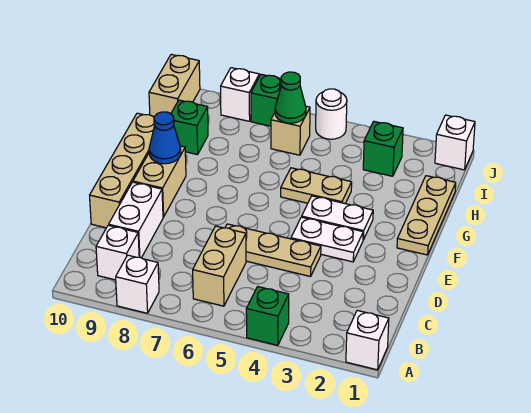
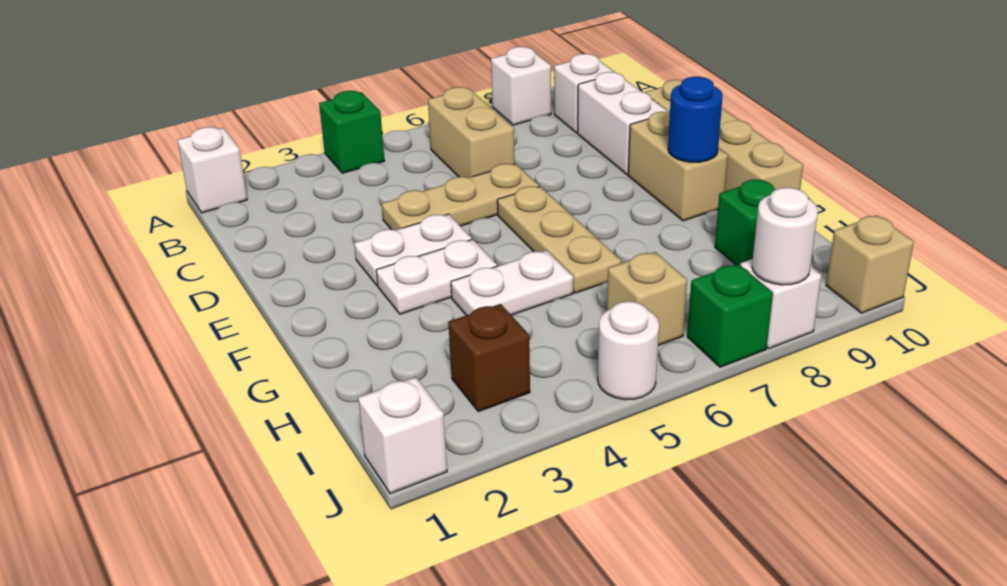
tan 1x3 plate [397,176,456,255] -> tan 1x3 plate moved to [497,186,621,293]
blue 1x1 cone [149,112,181,164] -> blue 1x1 round brick [668,77,723,162]
tan 1x2 plate [281,168,352,204] -> white 1x2 plate [451,250,573,315]
green 1x1 brick [363,122,403,176] -> brown 1x1 brick [448,304,530,412]
green 1x1 cone [275,72,306,123] -> none
tan 1x2 brick [149,54,200,117] -> tan 1x1 brick [826,216,914,313]
none -> white 1x1 round brick [752,188,818,285]

